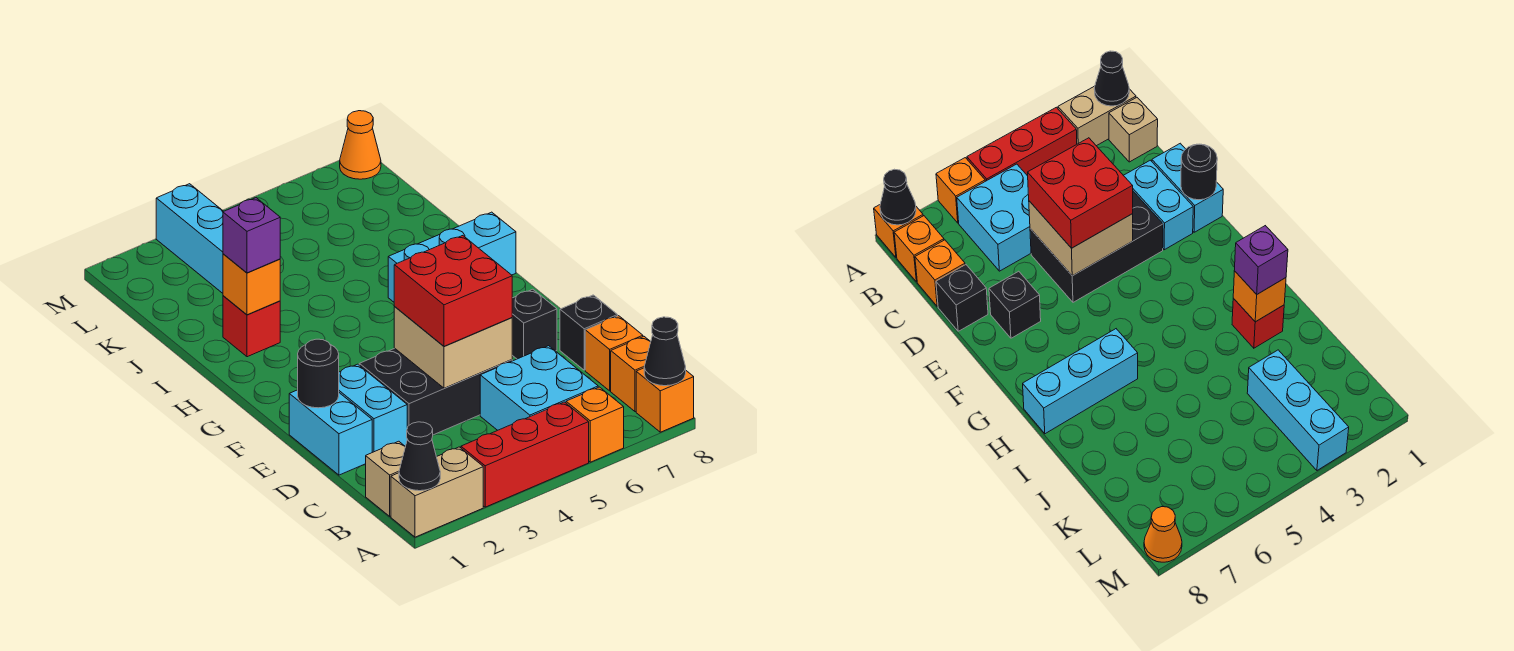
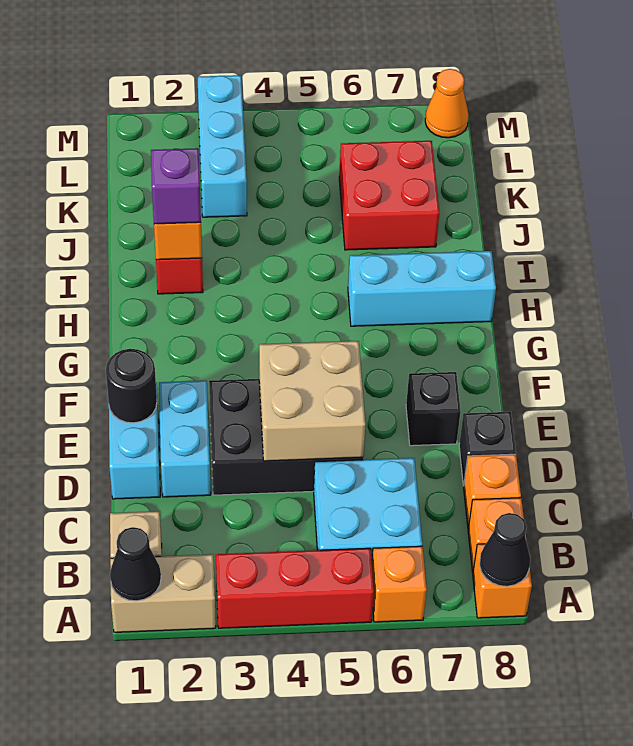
red 2x2 brick [394,236,512,346] -> red 2x2 brick moved to [339,141,439,250]

